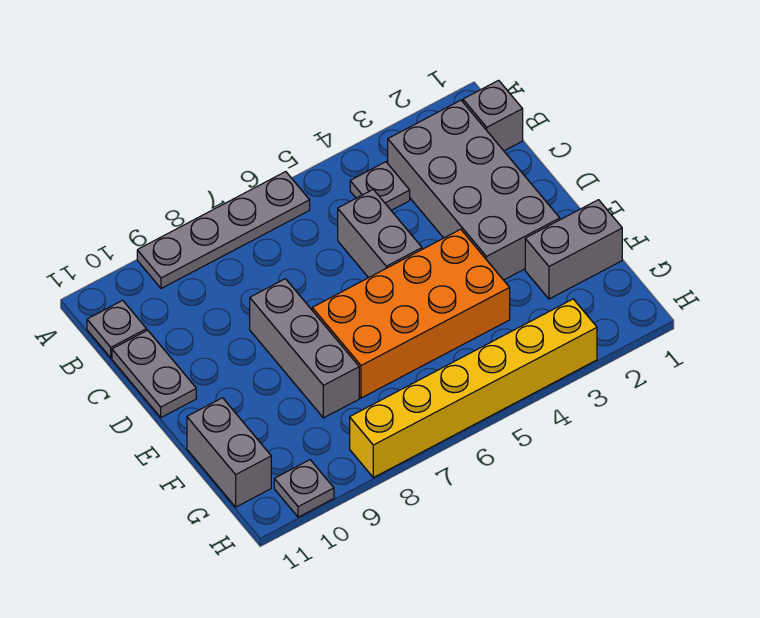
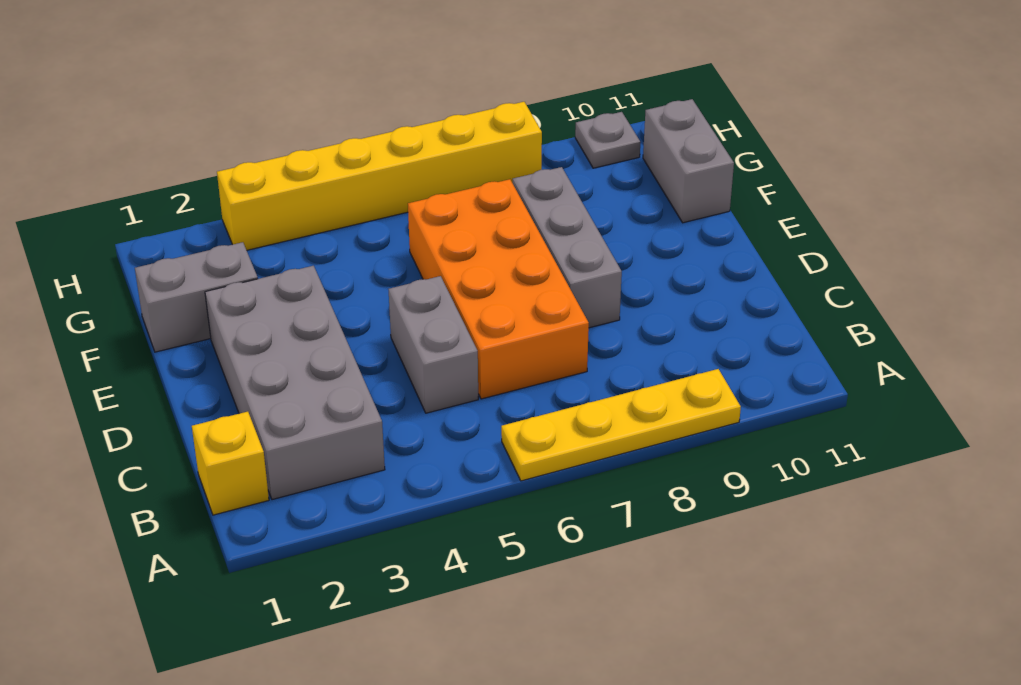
grey 1x4 plate [137,172,310,288] -> yellow 1x4 plate [501,369,741,481]
grey 1x1 brick [463,80,523,151] -> yellow 1x1 brick [192,412,269,515]
grey 1x1 plate [350,162,410,210] -> none
grey 1x1 plate [87,300,147,358] -> none
grey 1x2 plate [112,330,196,417] -> none
orange 2x4 brick [312,229,510,398] -> orange 2x4 brick turned to [408,179,589,399]

